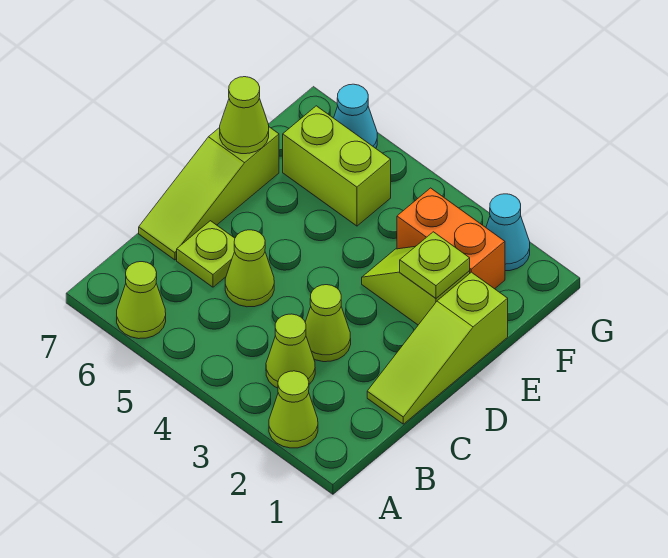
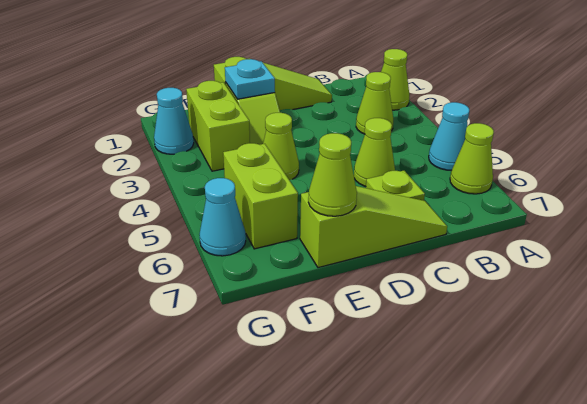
none -> cyan 1x1 cone [429,102,469,170]
lime 1x1 cone [305,285,351,362] -> lime 1x1 cone moved to [263,113,299,180]
lime 1x1 plate [400,232,470,298] -> cyan 1x1 plate [225,59,275,99]
orange 1x2 brick [397,188,505,289] -> lime 1x2 brick [186,81,250,171]

